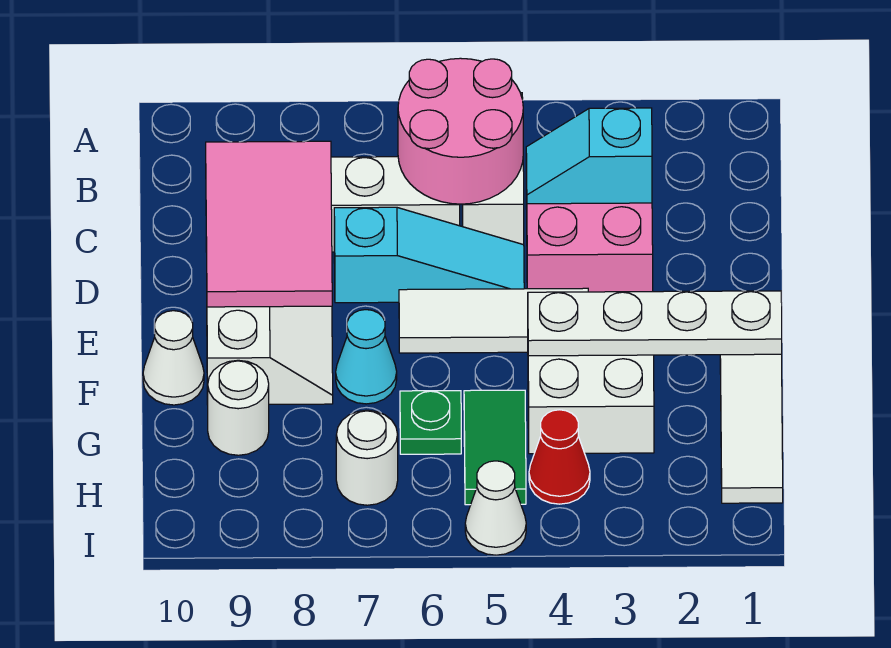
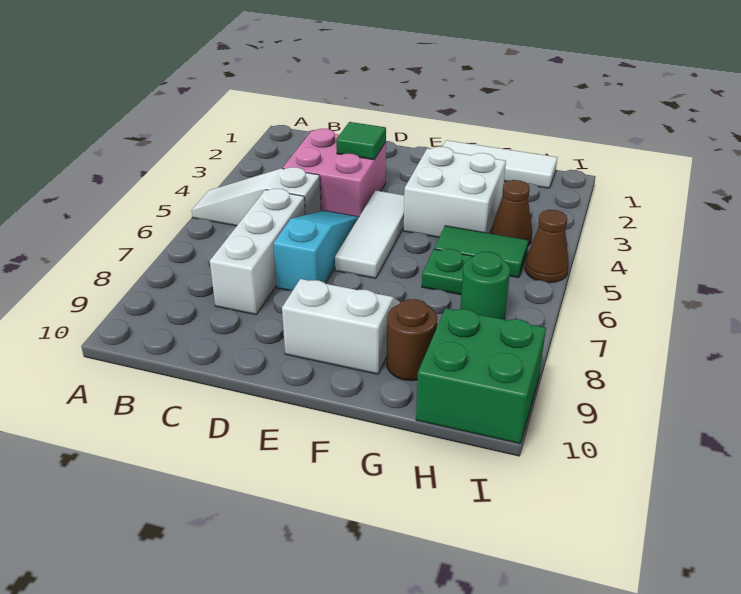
pink 2x2 round brick [398,58,523,204] -> none
cyan 1x2 slope [526,108,652,204] -> none
pink 2x3 tile [206,141,332,307] -> none
none -> green 1x1 tile [336,122,386,160]
white 1x4 plate [528,291,782,356] -> none
cyan 1x1 cone [336,310,397,404] -> none
white 1x1 cone [143,311,204,405] -> none
white 1x1 round brick [208,360,269,455] -> brown 1x1 round brick [387,299,437,381]
red 1x1 cone [529,410,590,504] -> brown 1x1 cone [491,180,532,246]
white 1x1 round brick [336,410,398,505] -> green 1x1 round brick [460,252,510,319]
none -> green 2x2 brick [416,308,546,444]
white 1x1 cone [465,461,526,555] -> brown 1x1 cone [525,210,569,283]

